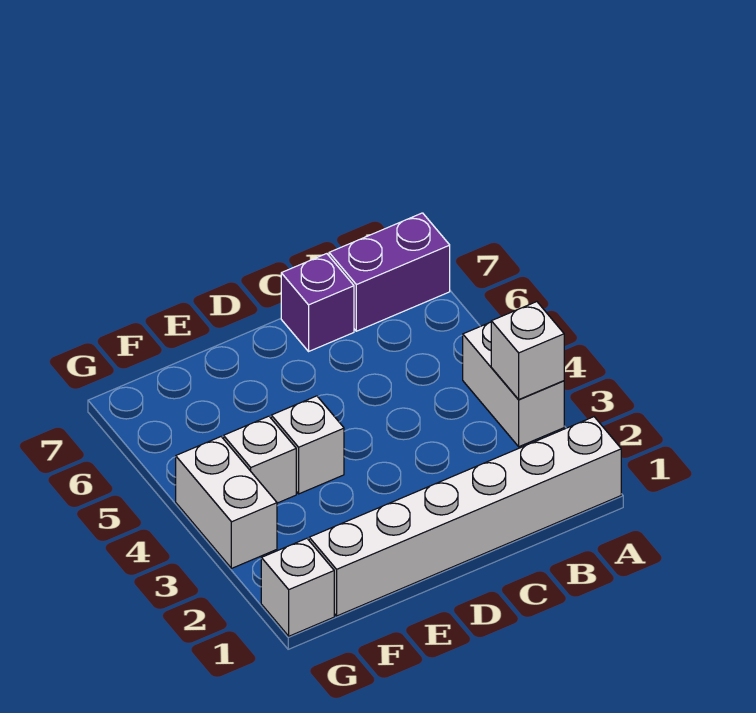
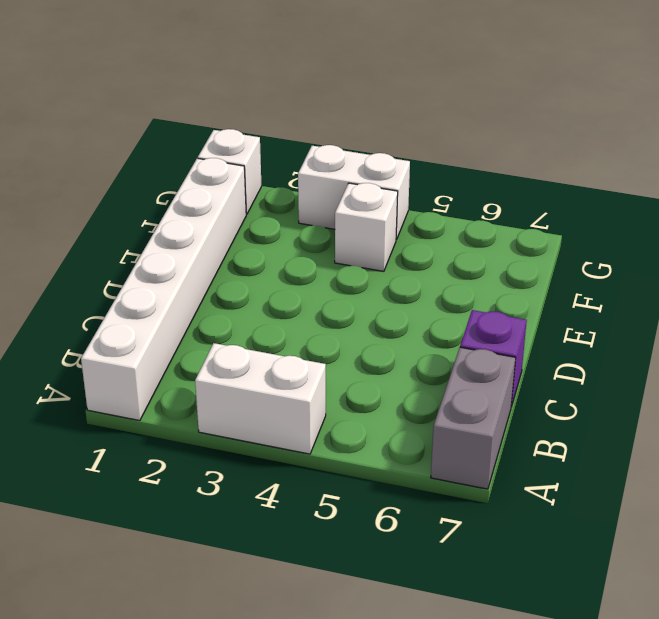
white 1x1 brick [491,302,564,400] -> none
purple 1x2 brick [329,213,450,331] -> grey 1x2 brick [431,347,516,489]
white 1x1 brick [271,396,344,494] -> none

